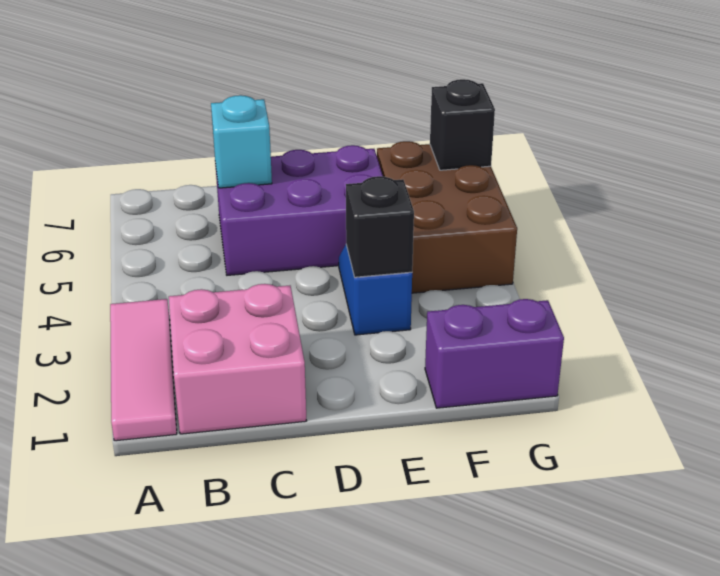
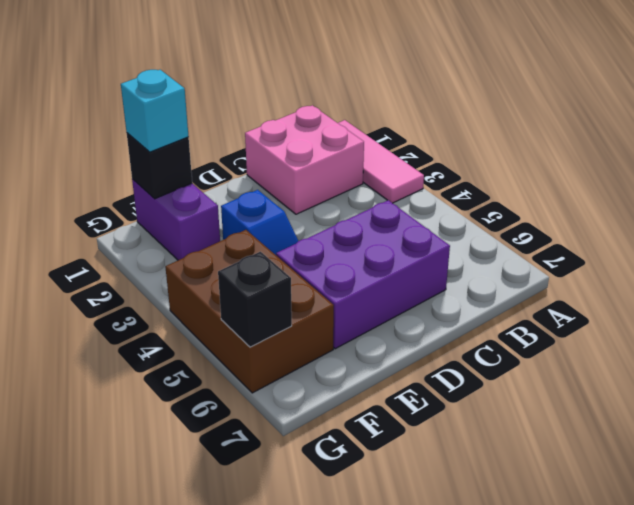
cyan 1x1 brick [211,95,272,188] -> cyan 1x1 brick moved to [121,70,189,152]
black 1x1 brick [346,176,414,277] -> black 1x1 brick moved to [127,133,192,199]
purple 1x2 brick [425,299,564,408] -> purple 1x2 brick turned to [132,179,220,260]

